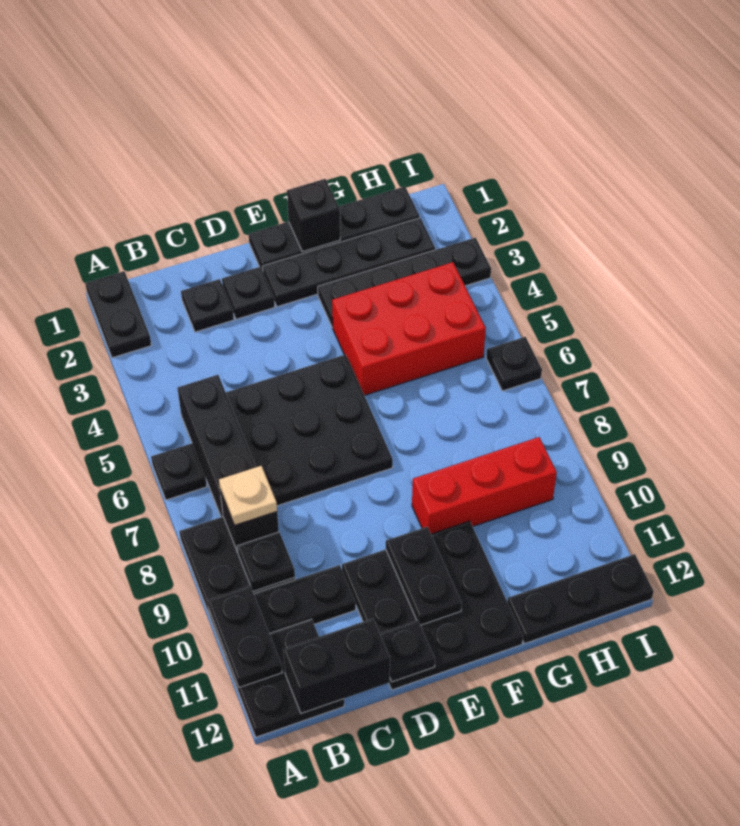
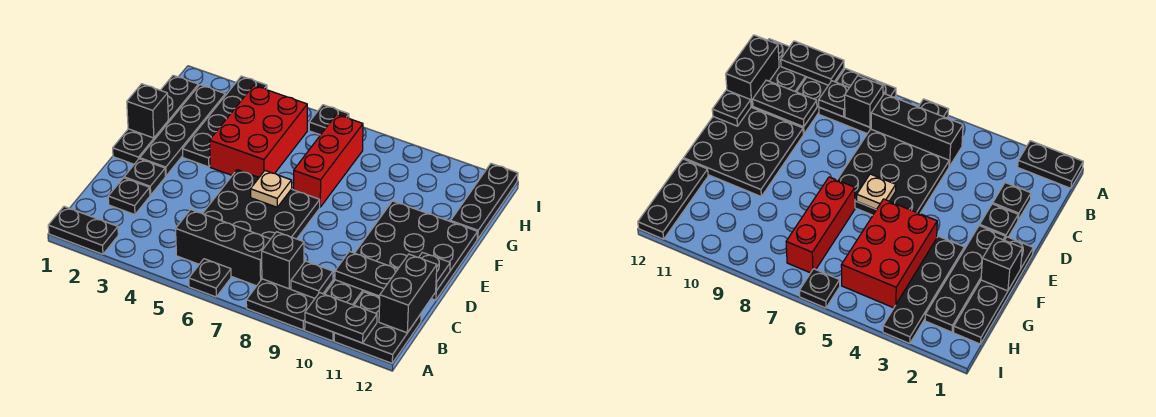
tan 1x1 plate [219,466,277,525] -> tan 1x1 plate moved to [250,171,292,207]
black 1x2 plate [386,527,462,625] -> black 1x2 plate moved to [335,251,398,296]
red 1x3 brick [412,437,557,534] -> red 1x3 brick moved to [294,114,363,207]

